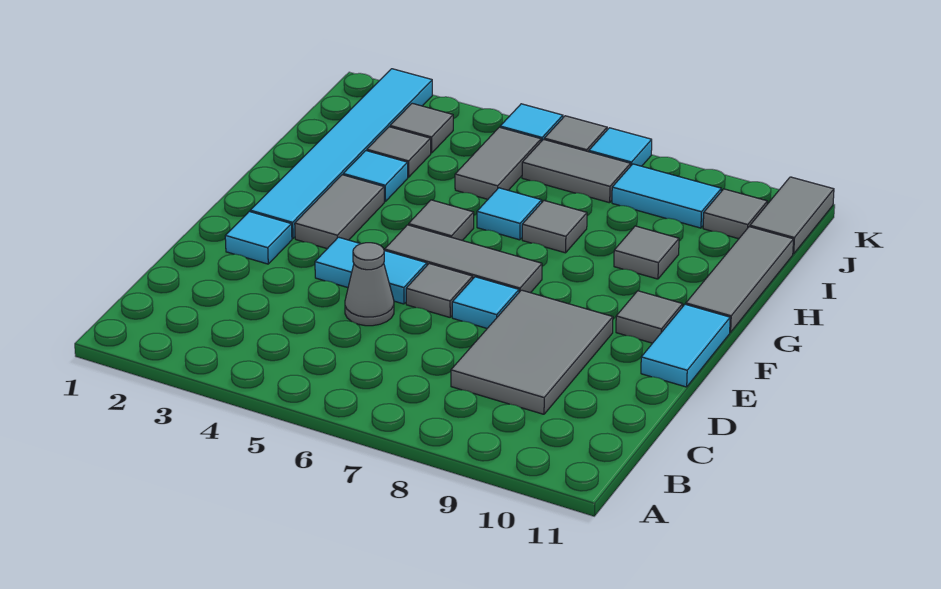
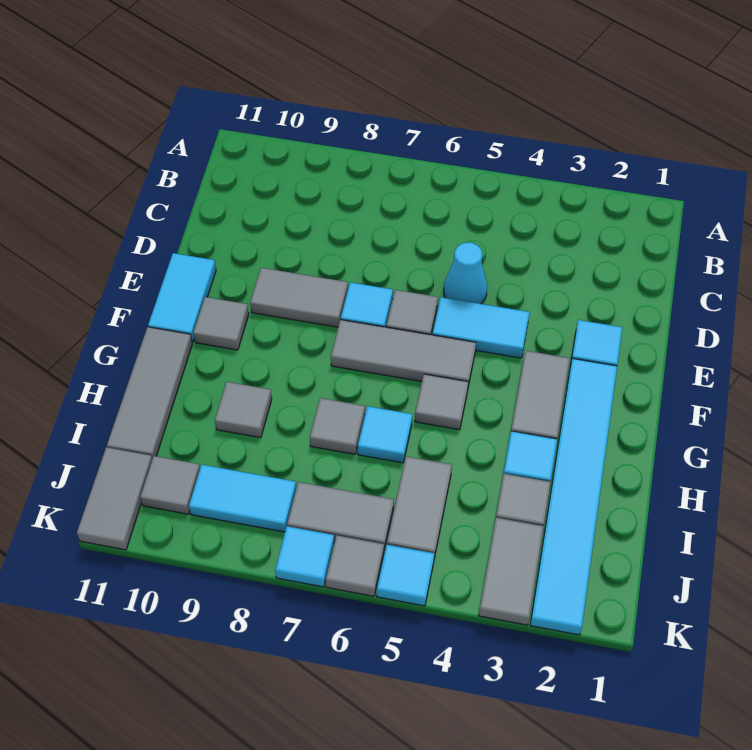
grey 2x3 tile [451,290,613,414] -> grey 1x2 tile [250,268,348,327]
grey 1x1 cone [345,243,394,326] -> cyan 1x1 cone [444,242,487,304]
grey 1x1 tile [390,103,453,153] -> grey 1x2 tile [479,518,544,625]

